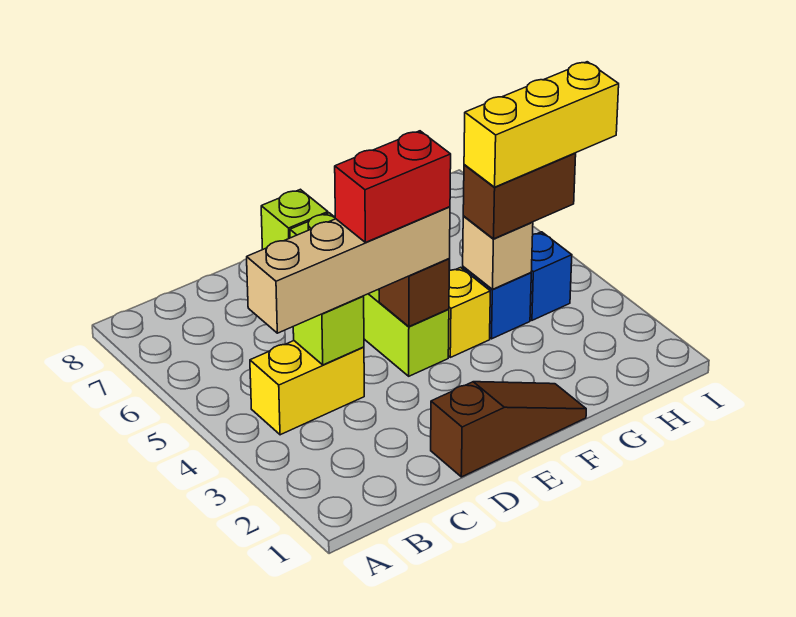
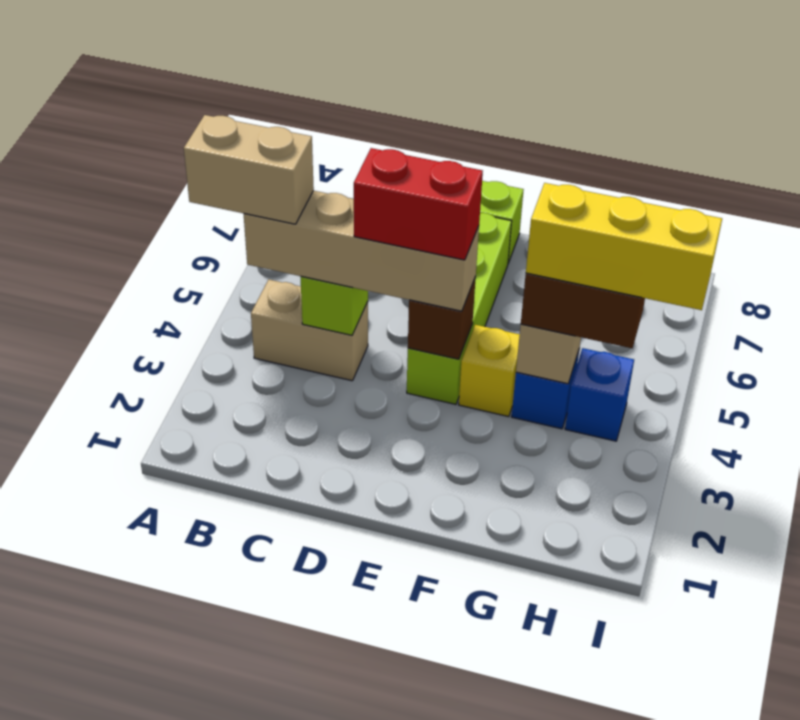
none -> tan 1x2 brick [184,115,314,224]
yellow 1x2 brick [250,341,364,435] -> tan 1x2 brick [251,280,368,381]
brown 1x3 slope [431,382,586,477] -> none

